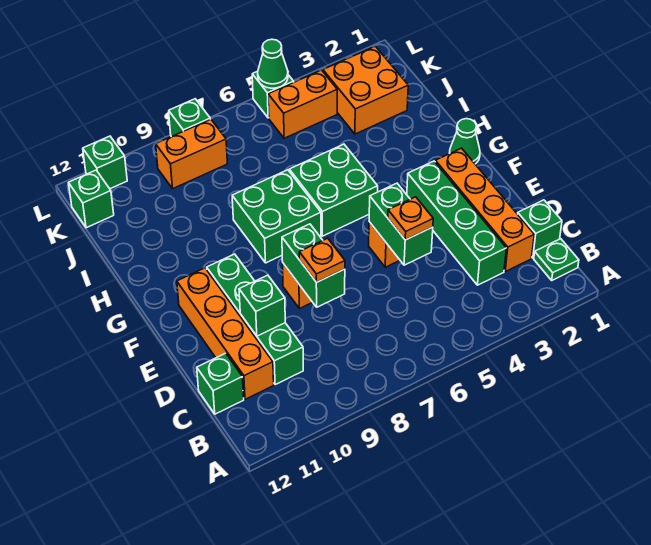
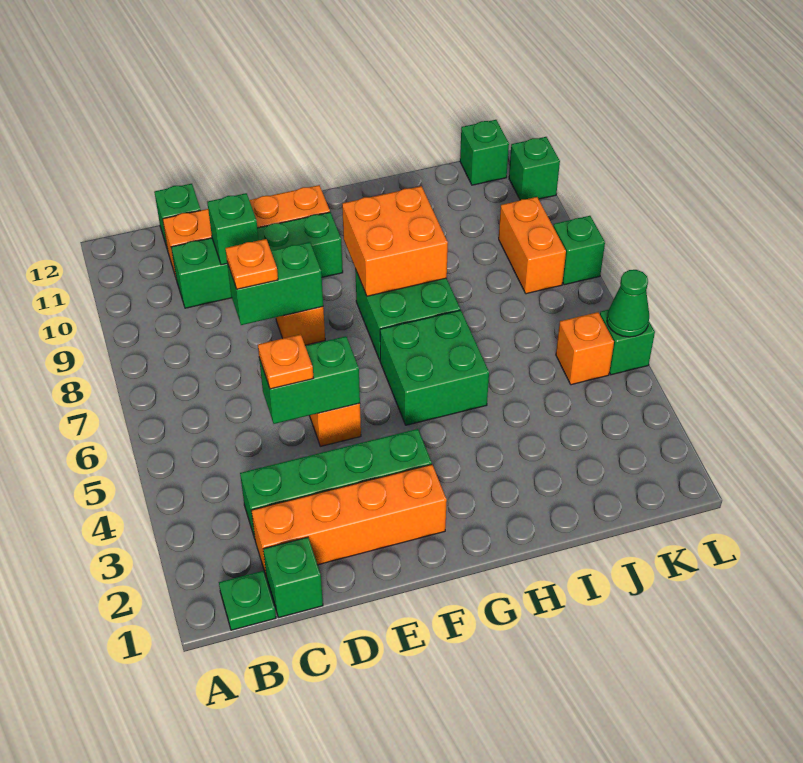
green 1x1 cone [449,119,480,164] -> none
orange 2x2 brick [323,46,408,134] -> orange 2x2 brick moved to [342,186,448,296]
orange 1x2 brick [268,70,337,138] -> orange 1x1 brick [556,312,614,385]

